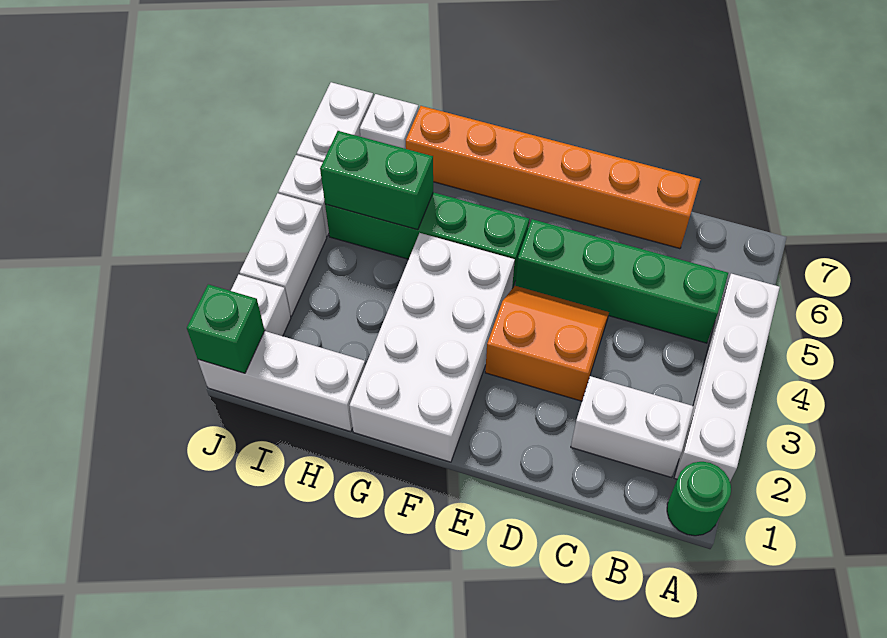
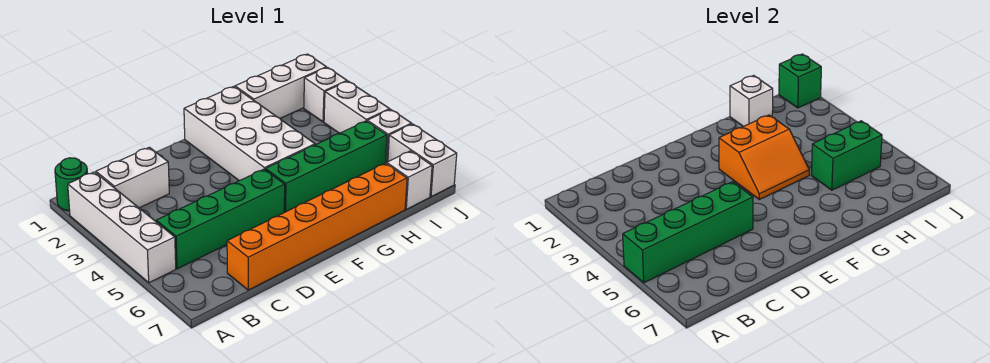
none -> green 1x4 brick [623,182,753,283]
orange 2x2 slope [485,286,609,401] -> orange 2x2 slope moved to [719,115,809,199]
none -> white 1x1 brick [730,75,773,126]

